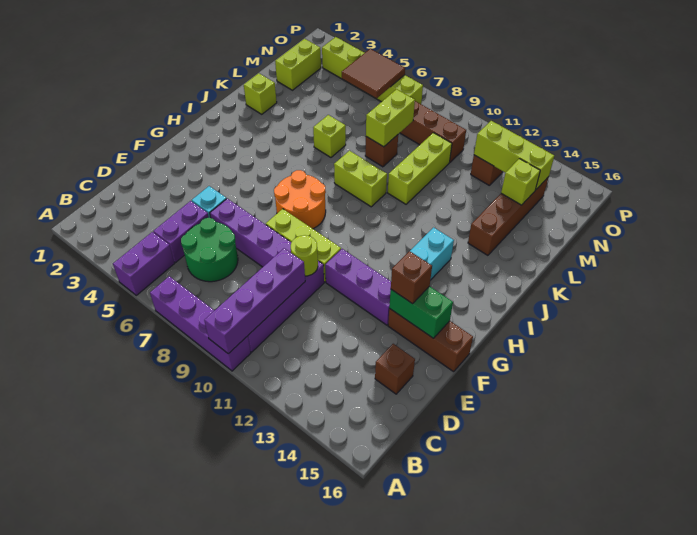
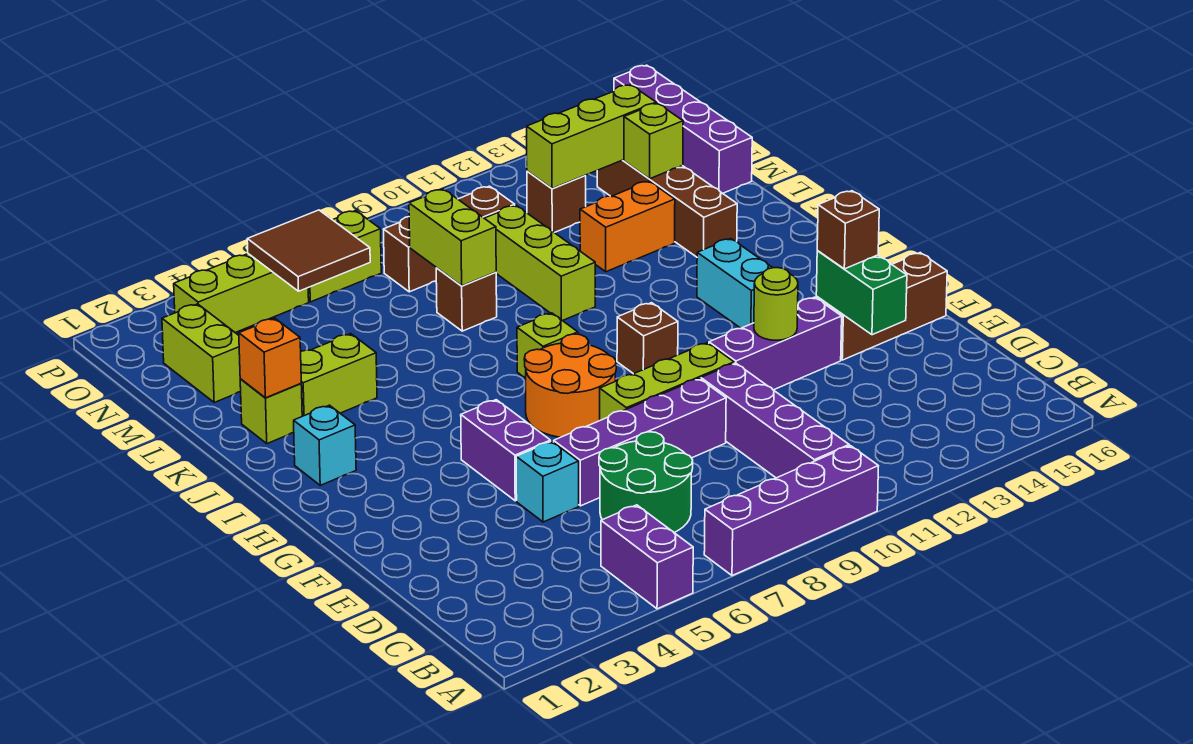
purple 1x4 brick [204,248,305,354] -> purple 1x4 brick moved to [614,65,752,193]
purple 1x2 brick [153,201,209,262] -> purple 1x2 brick moved to [461,400,551,501]
brown 1x1 brick [375,344,415,394] -> brown 1x1 brick moved to [617,303,678,374]
lime 1x1 round brick [291,235,318,276] -> lime 1x1 round brick moved to [754,268,798,340]
green 1x2 brick [389,286,453,338] -> green 1x2 brick turned to [816,251,907,335]
none -> cyan 1x1 brick [294,405,356,485]
lime 1x2 brick [334,151,387,207] -> lime 1x2 brick moved to [301,334,377,416]
none -> orange 1x1 brick [239,318,301,398]
lime 1x1 brick [313,115,346,157] -> lime 1x1 brick moved to [517,313,578,378]
none -> orange 1x2 brick [580,181,675,272]

